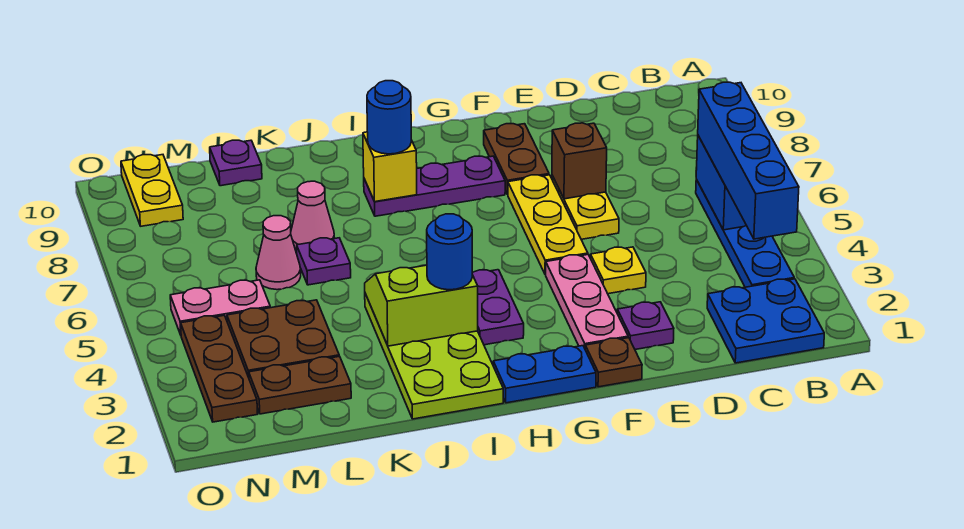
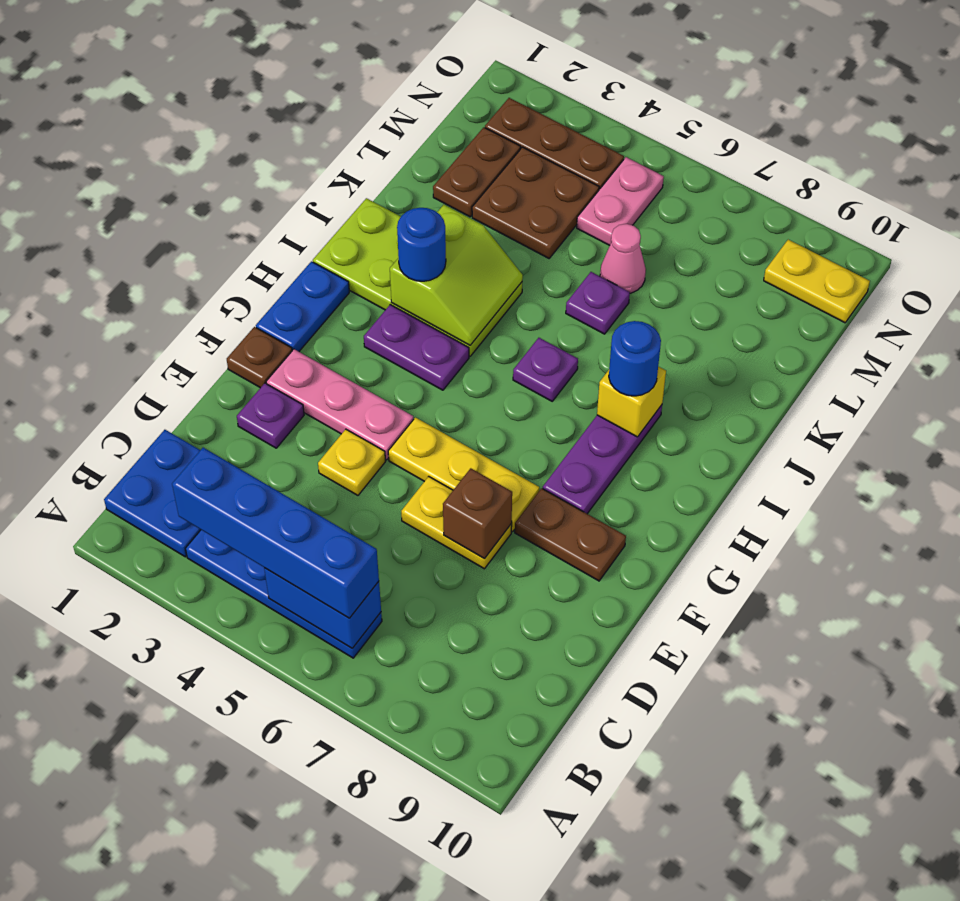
pink 1x1 cone [291,181,334,251] -> none
purple 1x1 plate [210,140,262,186] -> purple 1x1 plate moved to [513,338,578,401]

